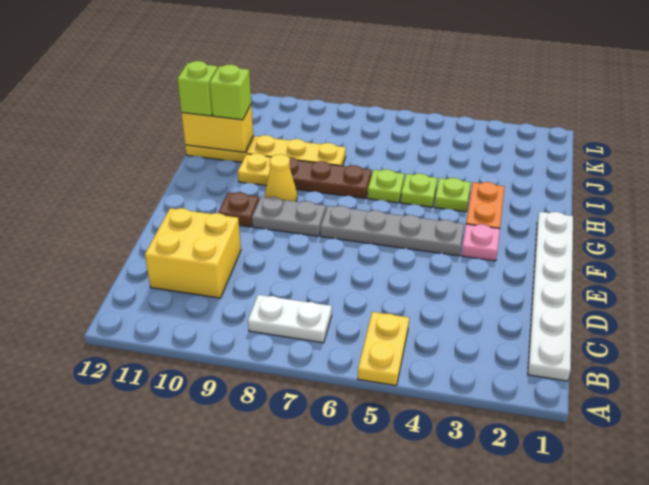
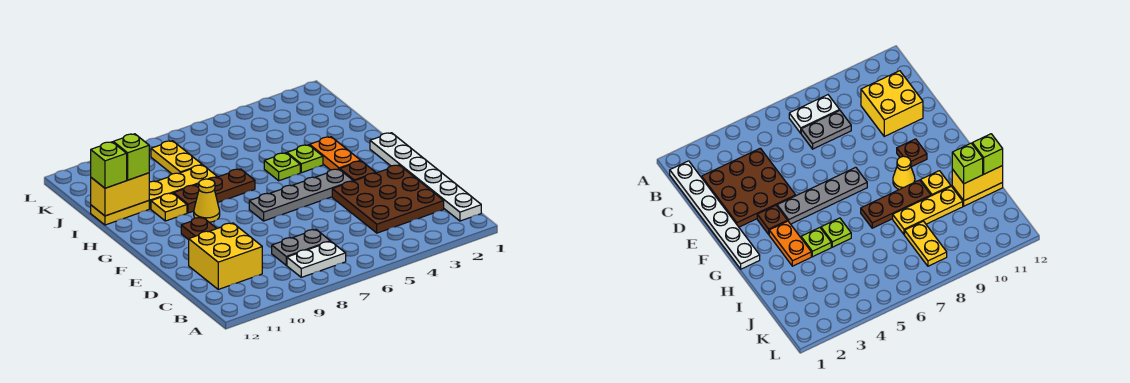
yellow 1x2 plate [358,312,409,386] -> yellow 1x2 plate moved to [151,141,202,174]
none -> brown 3x3 plate [332,165,444,233]
pink 1x1 plate [461,224,500,261] -> brown 1x1 plate [340,161,376,181]
grey 1x2 plate [252,197,326,236] -> grey 1x2 plate moved to [272,230,330,265]
lime 1x1 plate [367,169,404,203] -> none

